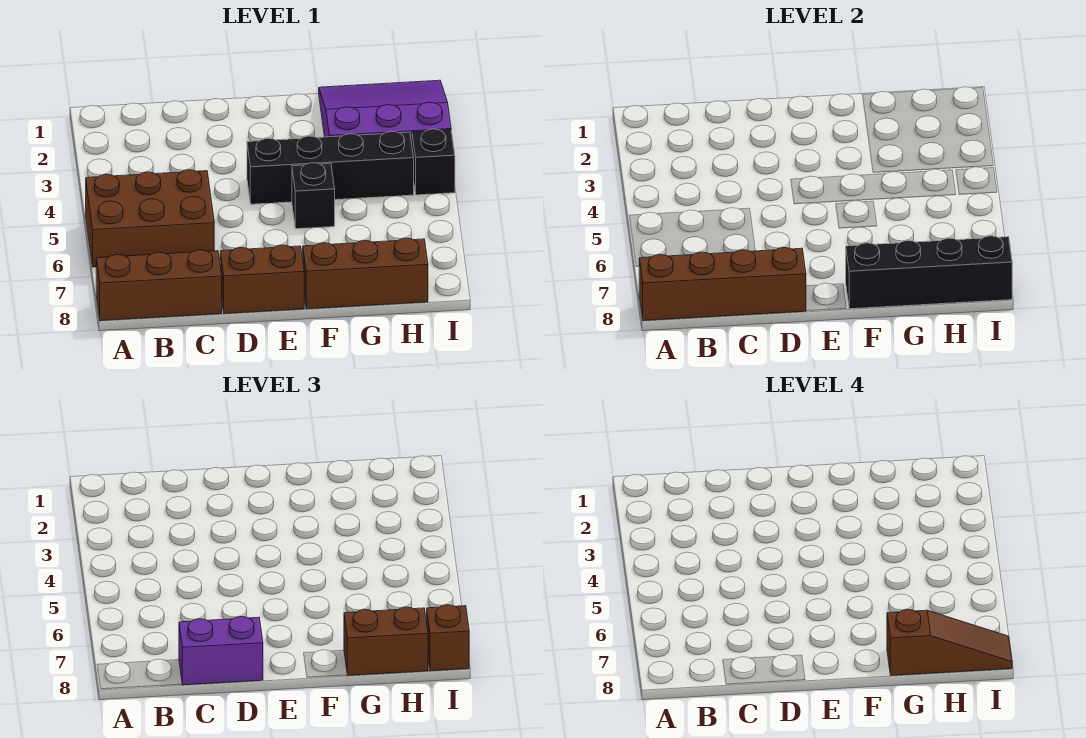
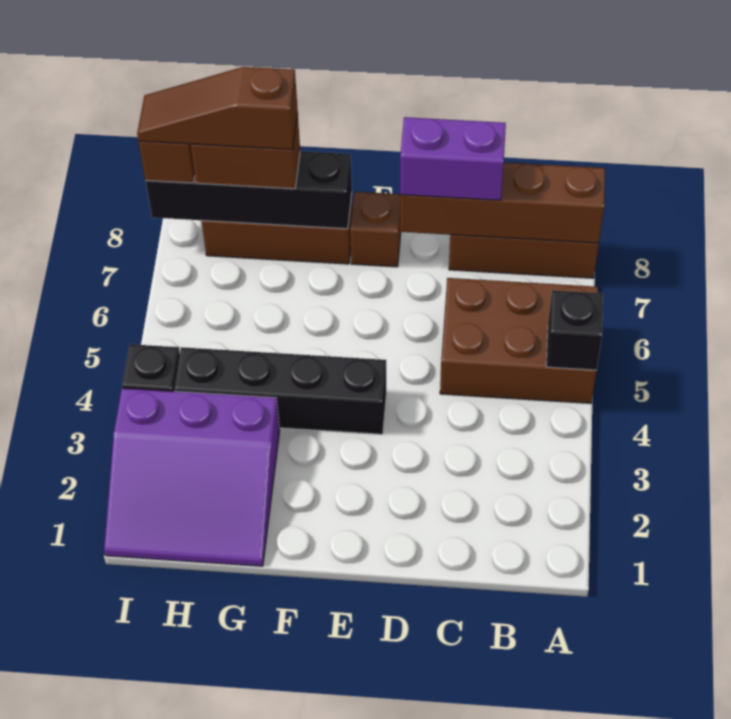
brown 1x2 brick [220,245,304,314] -> brown 1x1 brick [350,192,401,267]
black 1x1 brick [292,163,335,229] -> black 1x1 brick moved to [546,290,603,370]

